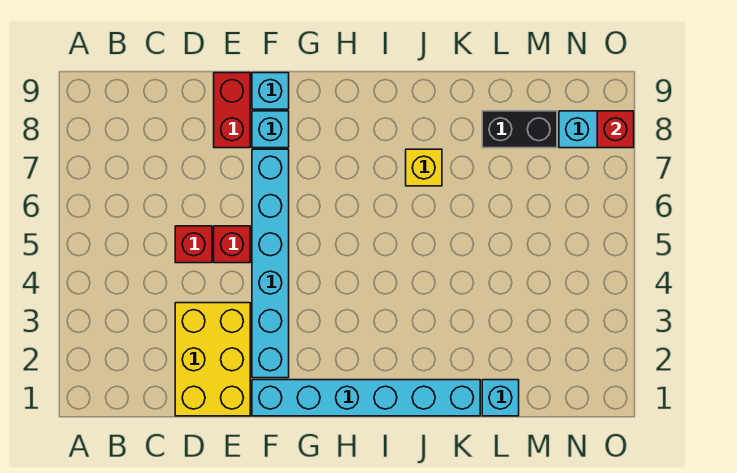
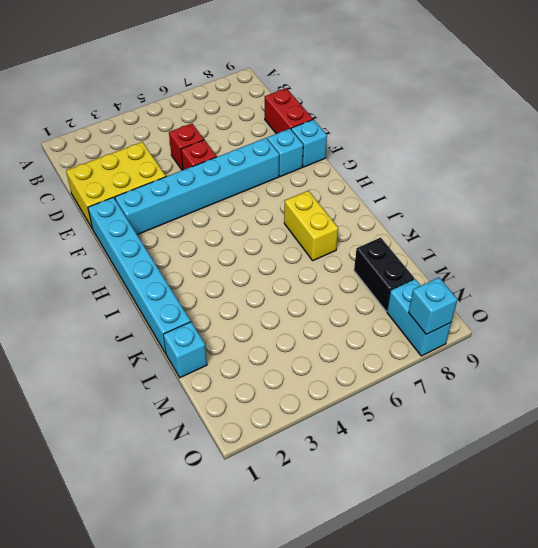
red 1x2 brick [214,73,250,148] -> red 1x2 brick turned to [265,88,313,134]
yellow 1x1 brick [406,149,442,186] -> yellow 1x2 brick [284,191,338,261]
red 1x1 brick [597,111,634,148] -> cyan 1x1 brick [409,277,458,334]

